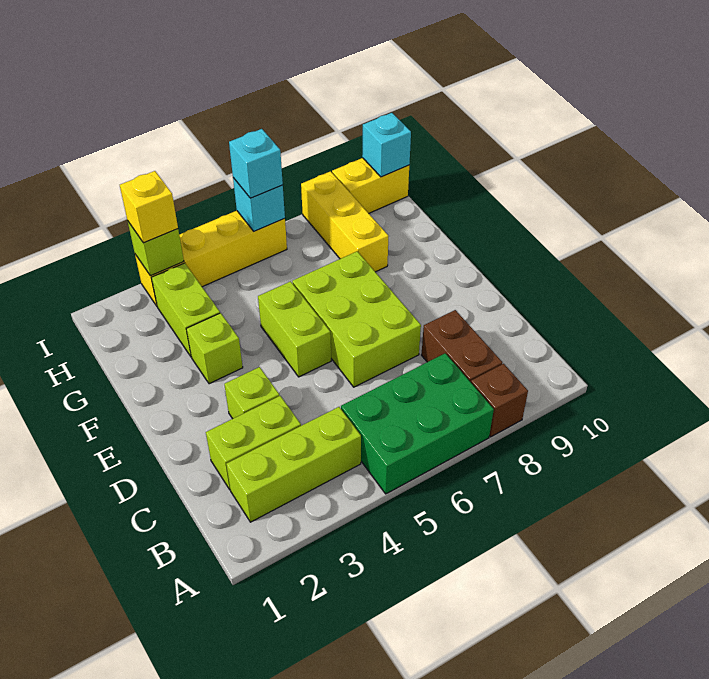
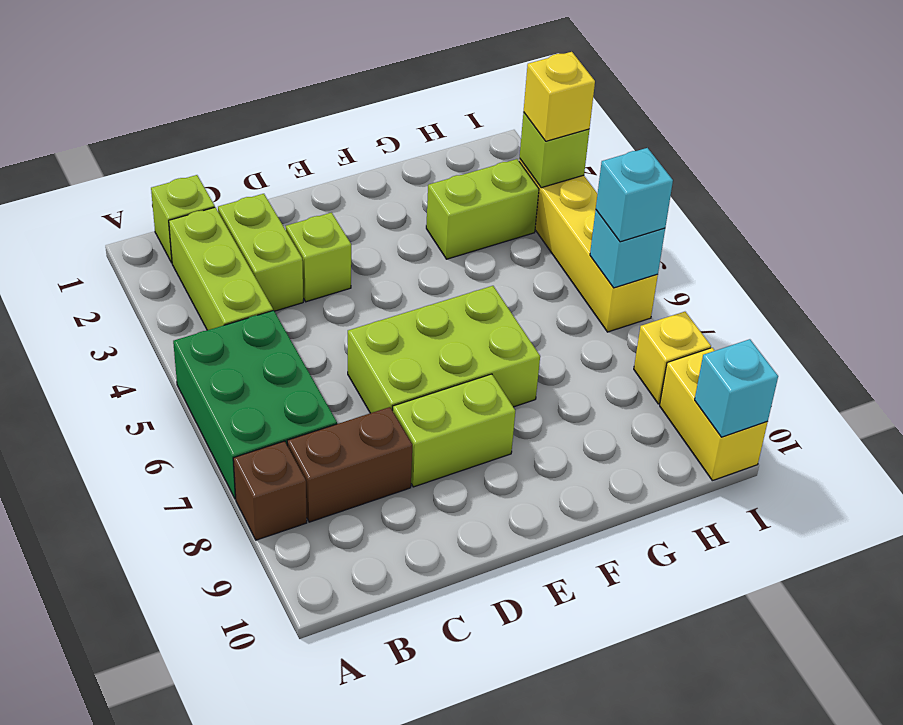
lime 1x2 brick [258,281,331,377] -> lime 1x2 brick moved to [392,374,515,487]
lime 1x1 brick [186,313,243,384] -> lime 1x1 brick moved to [151,175,215,263]
yellow 1x3 brick [301,171,389,272] -> yellow 1x1 brick [634,312,711,404]

